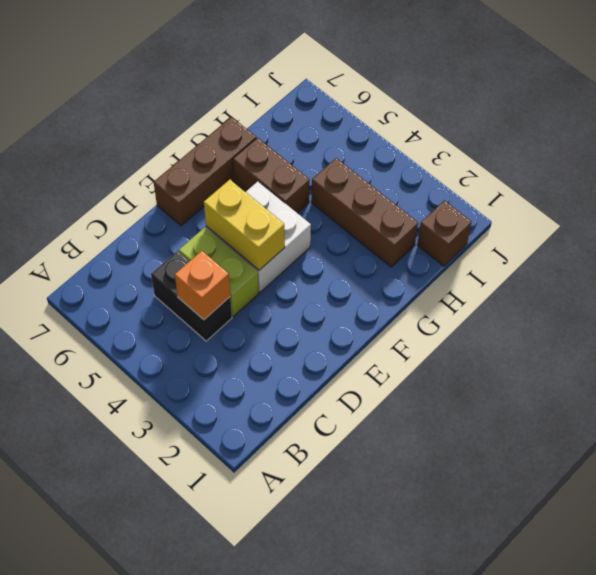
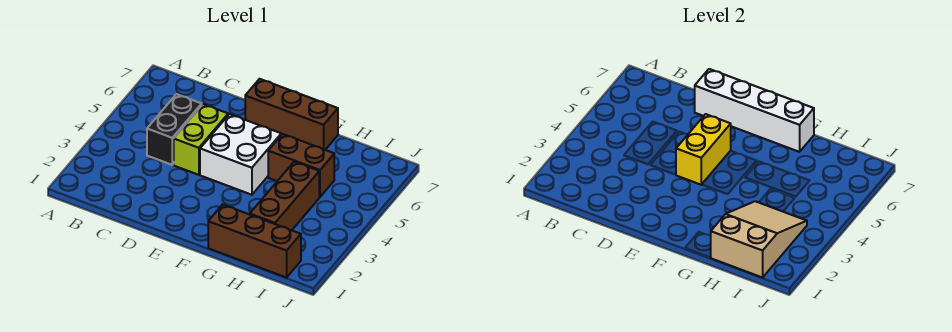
orange 1x1 brick [175,251,230,320] -> none
none -> white 1x4 brick [695,69,814,152]
brown 1x2 brick [233,138,309,213] -> brown 1x2 brick turned to [268,134,334,197]
none -> tan 2x3 slope [711,201,807,278]
brown 1x1 brick [417,200,472,266] -> brown 1x3 brick [208,205,301,278]

